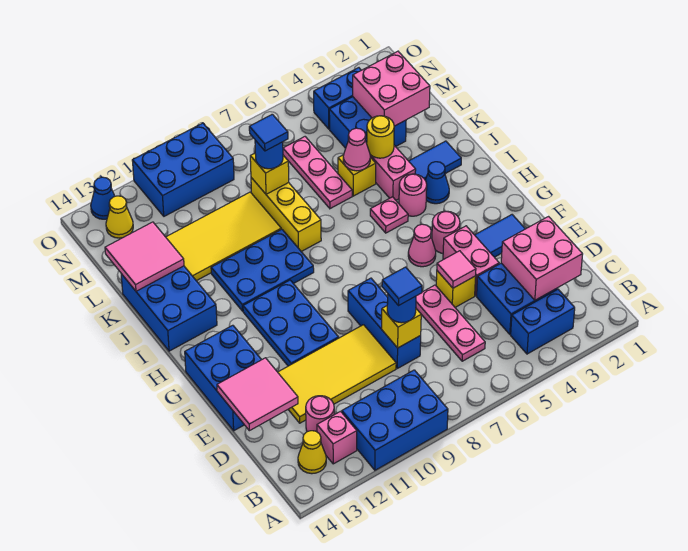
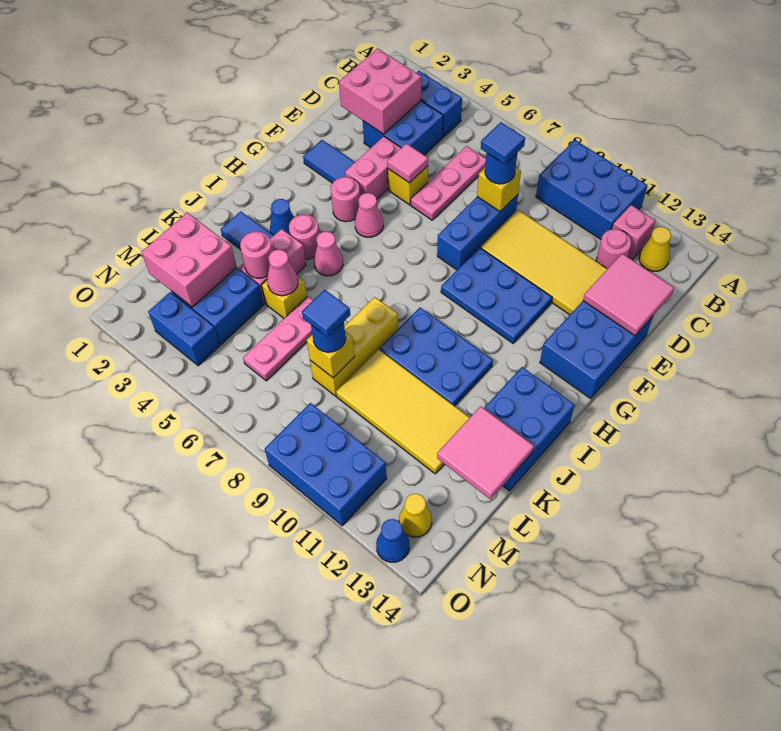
blue 2x3 plate [243,280,339,366] -> blue 2x3 plate turned to [441,248,552,343]
pink 1x1 plate [370,197,408,233] -> pink 1x1 cone [314,231,343,276]
yellow 1x1 round brick [367,116,394,158] -> pink 1x1 round brick [240,231,273,278]

